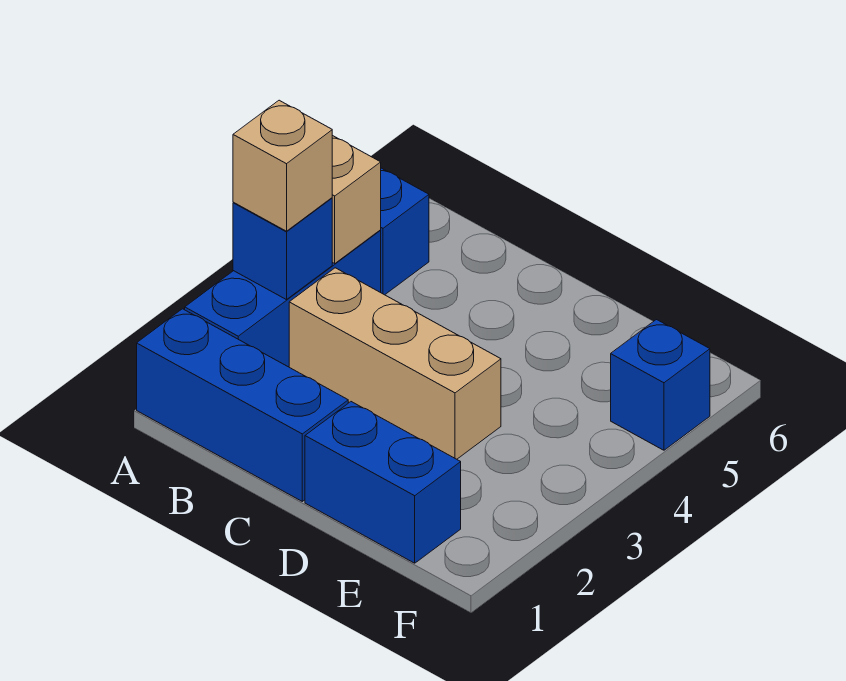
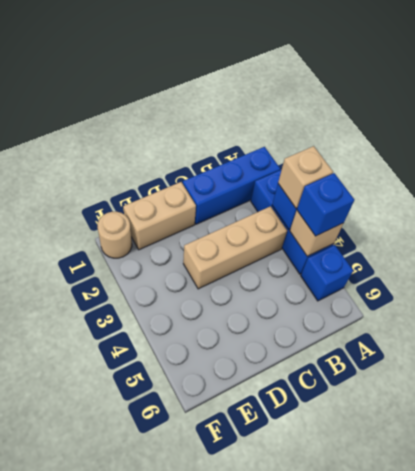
blue 1x2 brick [305,402,461,563] -> tan 1x2 brick [123,182,196,250]
none -> tan 1x1 round brick [98,212,132,258]
blue 1x1 brick [611,320,710,450] -> blue 1x1 brick moved to [297,173,354,236]

